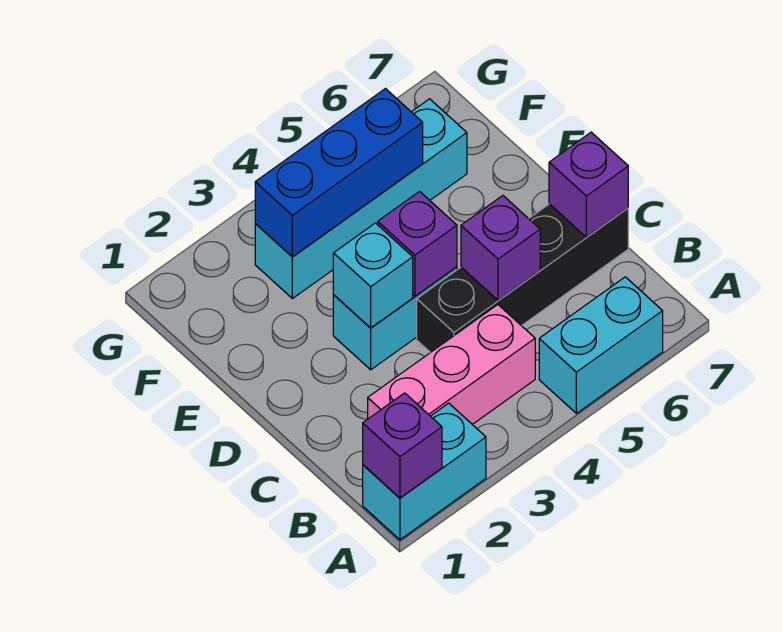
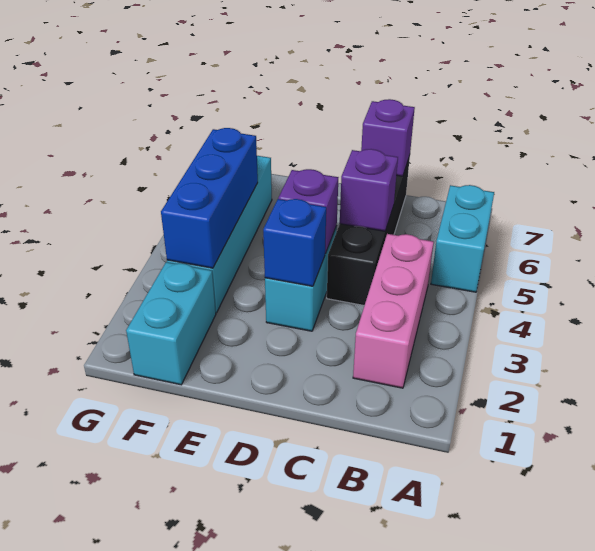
cyan 1x2 brick [363,403,486,540] -> cyan 1x2 brick moved to [126,262,216,385]
purple 1x1 brick [363,393,442,498] -> none
cyan 1x1 brick [333,223,413,328] -> blue 1x1 brick [263,199,326,286]

